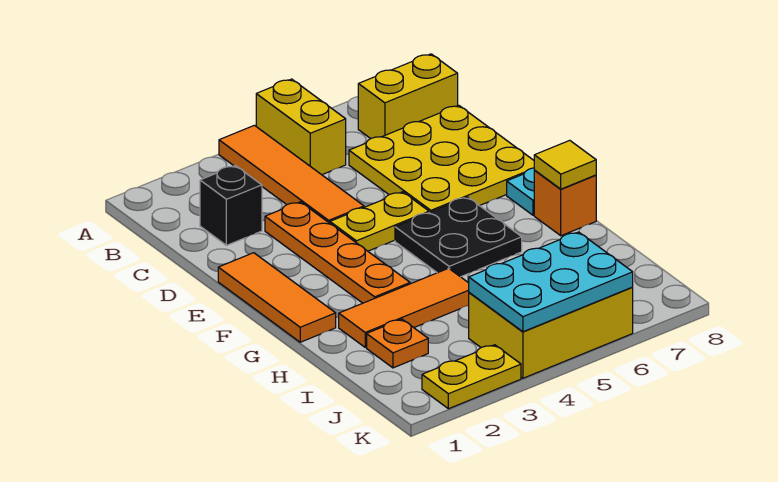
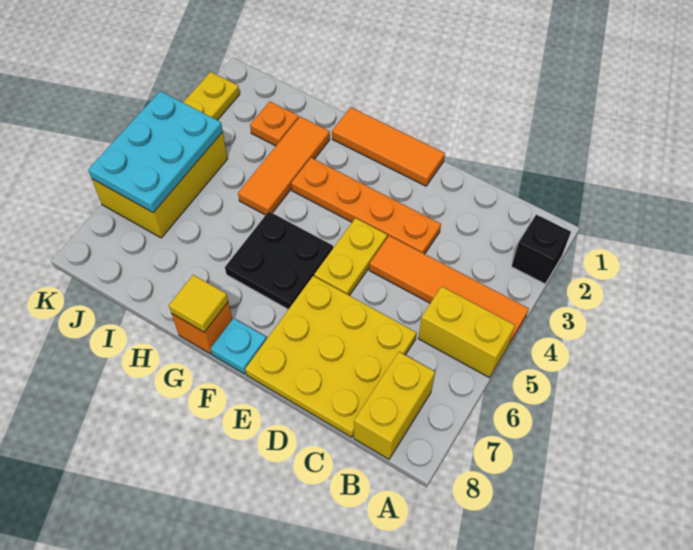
black 1x1 brick [200,166,262,245] -> black 1x1 brick moved to [512,215,571,284]

